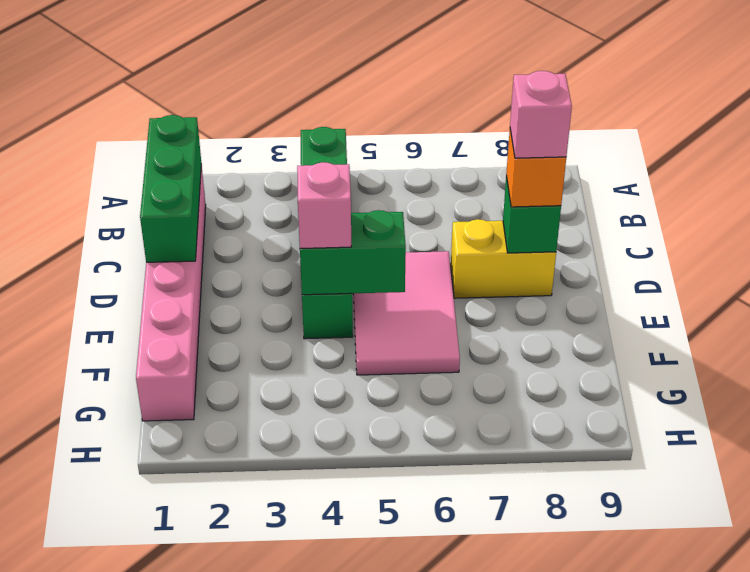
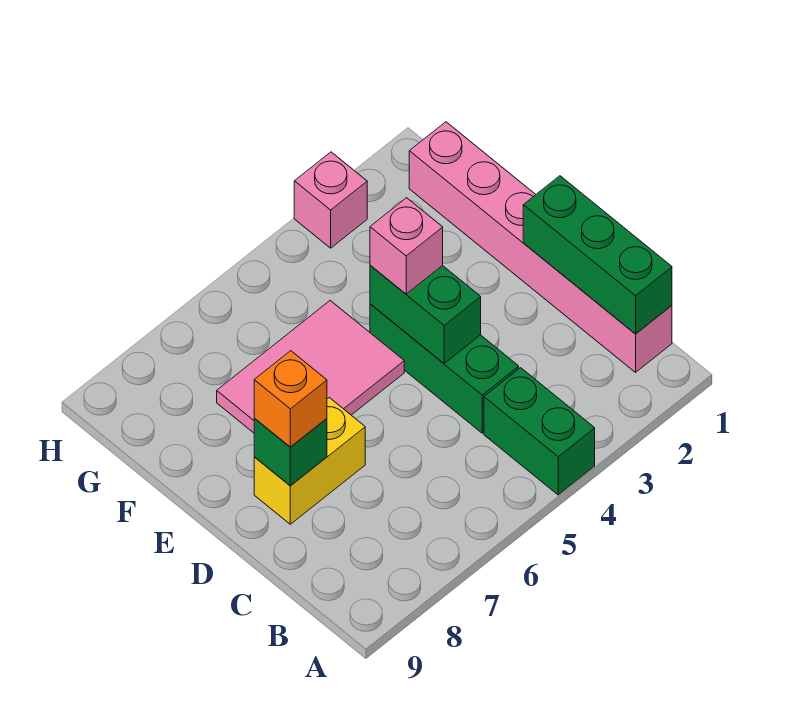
pink 2x3 tile [353,251,460,375] -> pink 2x3 tile turned to [217,301,404,433]
pink 1x1 brick [510,71,572,158] -> pink 1x1 brick moved to [294,152,367,248]
green 1x2 brick [300,210,406,295] -> green 1x2 brick turned to [370,265,481,364]

